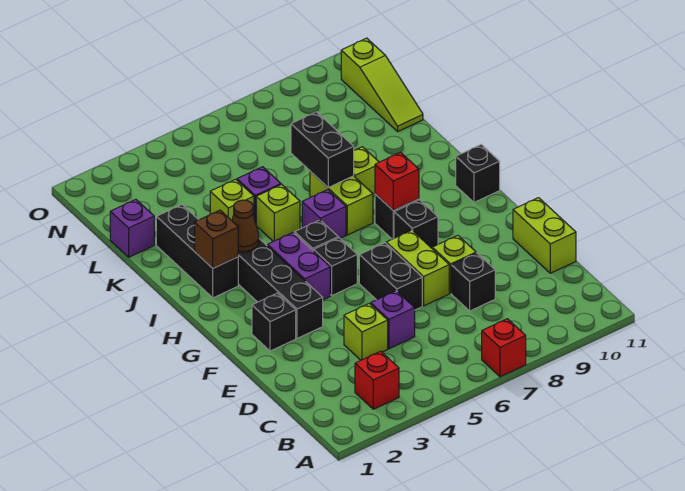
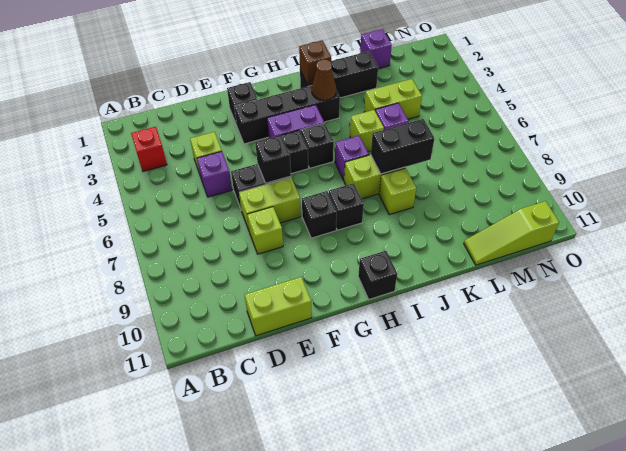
red 1x1 brick [482,319,526,377] -> none
black 1x1 brick [451,253,495,311] -> black 1x1 brick moved to [255,135,291,183]
red 1x1 brick [375,152,419,210] -> none
lime 1x1 brick [210,179,254,220] -> lime 1x2 brick [364,79,422,119]

